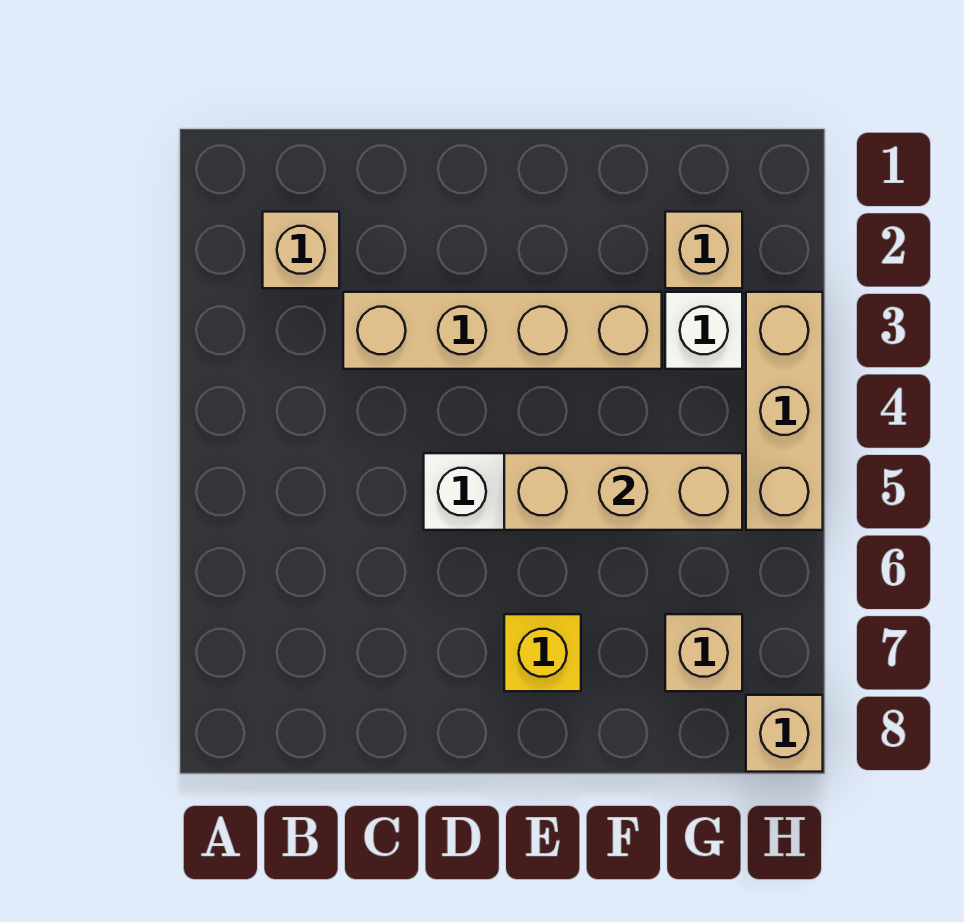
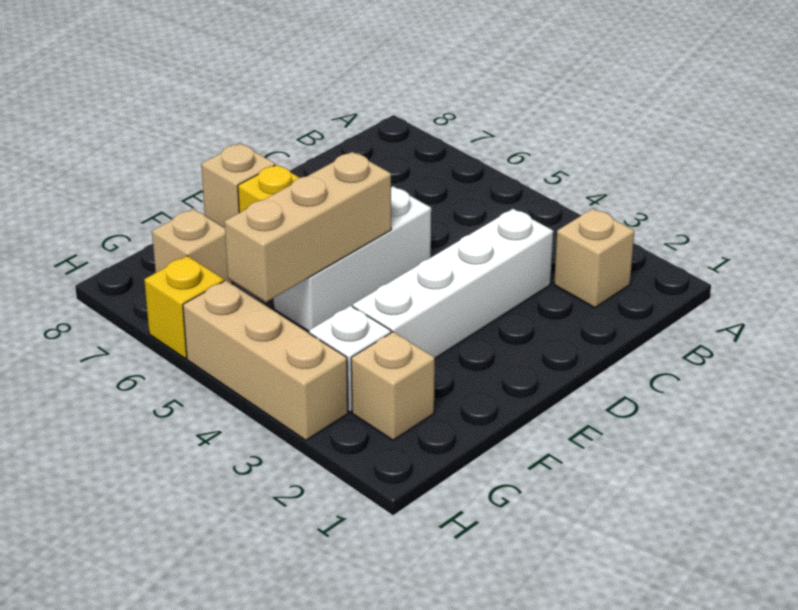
tan 1x4 brick [343,292,662,369] -> white 1x4 brick [353,209,553,358]
none -> yellow 1x1 brick [144,256,224,358]
tan 1x1 brick [746,695,823,772] -> tan 1x1 brick moved to [201,143,275,228]

